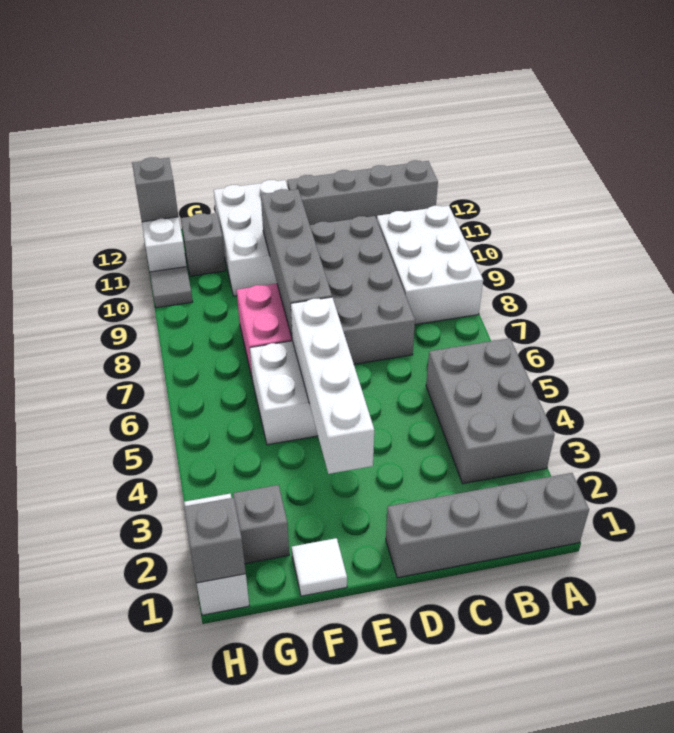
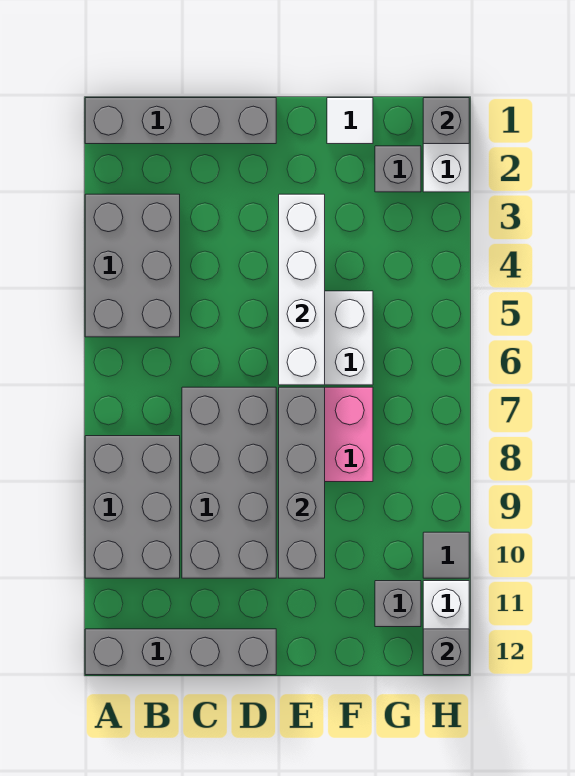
white 2x3 brick [377,206,483,325] -> grey 2x3 brick [85,436,180,578]
white 2x3 brick [214,180,288,296] -> none

